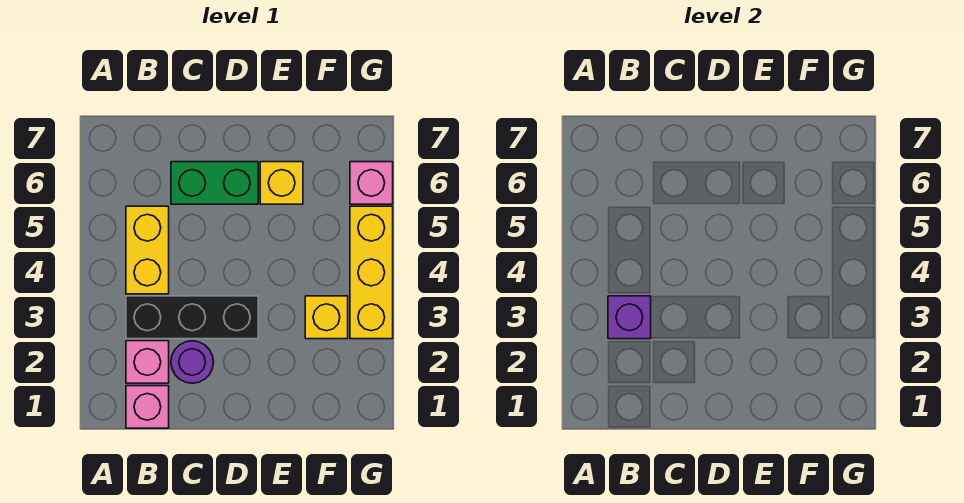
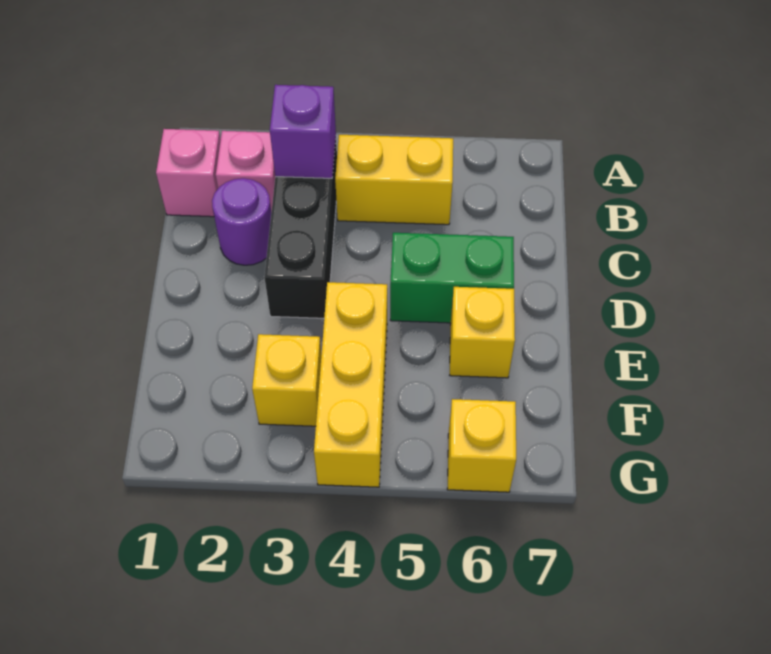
green 1x2 brick [171,162,258,204] -> green 1x2 brick turned to [390,233,514,323]
yellow 1x3 brick [350,206,393,339] -> yellow 1x3 brick turned to [314,282,387,487]
pink 1x1 brick [350,162,393,204] -> yellow 1x1 brick [447,399,516,492]

